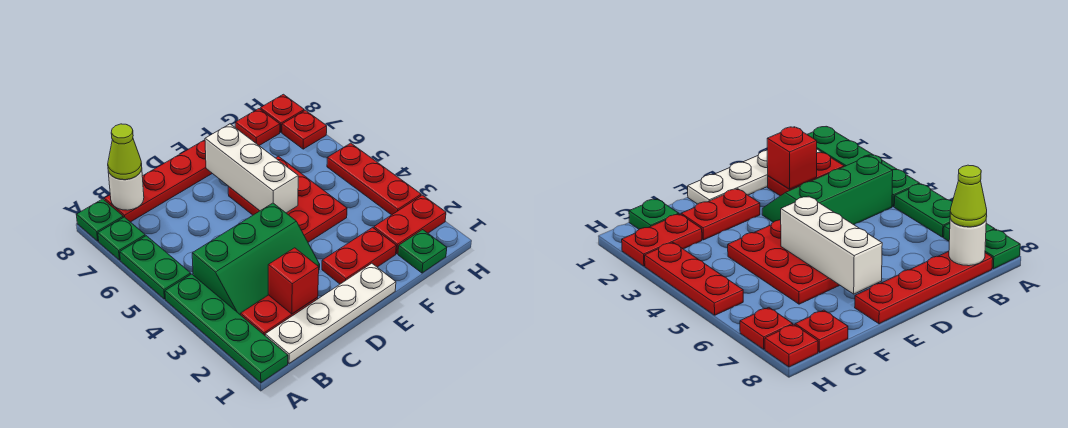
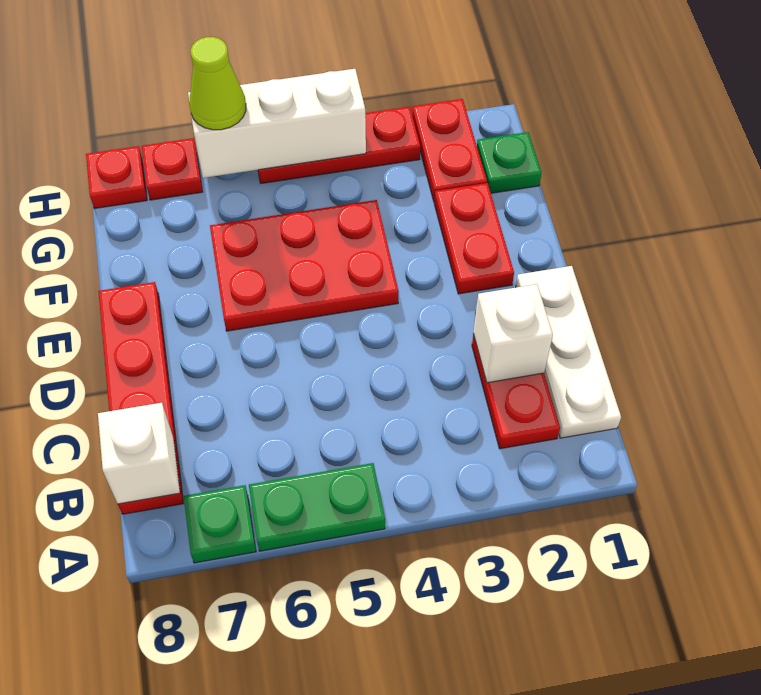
green 1x4 plate [165,274,288,383] -> none
green 1x1 plate [76,199,123,241] -> none
white 1x4 plate [265,263,396,363] -> white 1x3 plate [516,266,621,438]
green 2x3 slope [192,203,320,315] -> none
white 1x1 round brick [108,169,144,210] -> white 1x1 brick [98,403,180,504]
lime 1x1 cone [108,124,142,180] -> lime 1x1 cone moved to [189,37,246,130]
red 1x1 brick [268,248,319,314] -> white 1x1 brick [473,284,553,383]
white 1x3 brick [205,124,298,213] -> white 1x3 brick moved to [188,69,366,178]
red 1x1 plate [235,109,280,146] -> none

